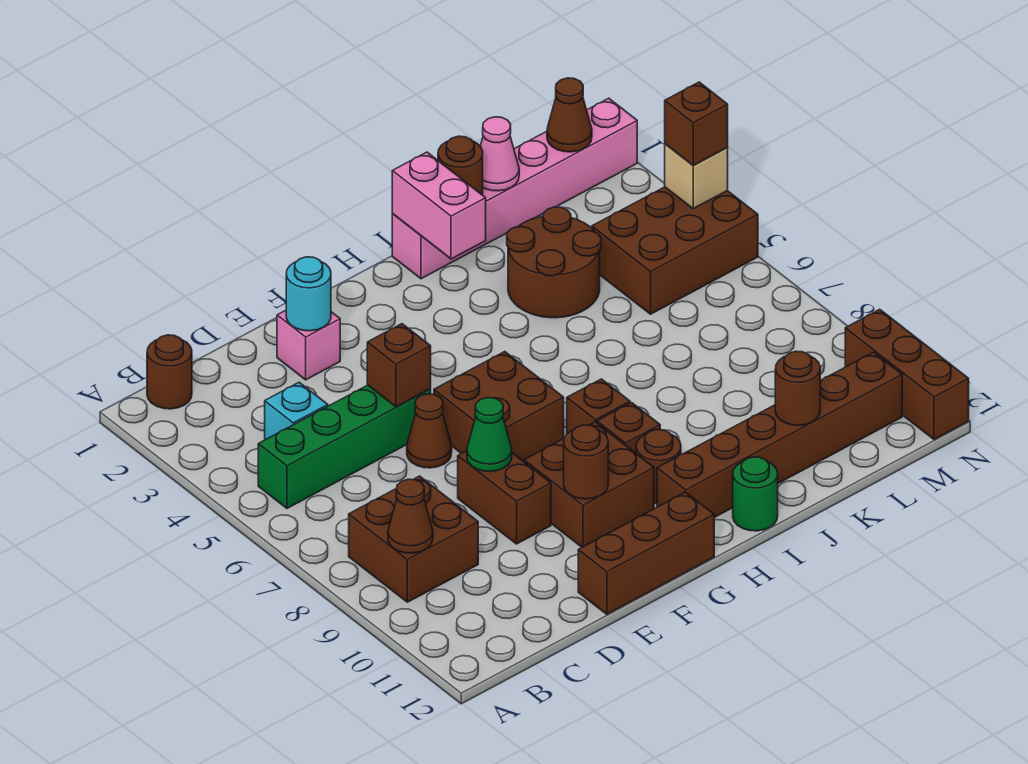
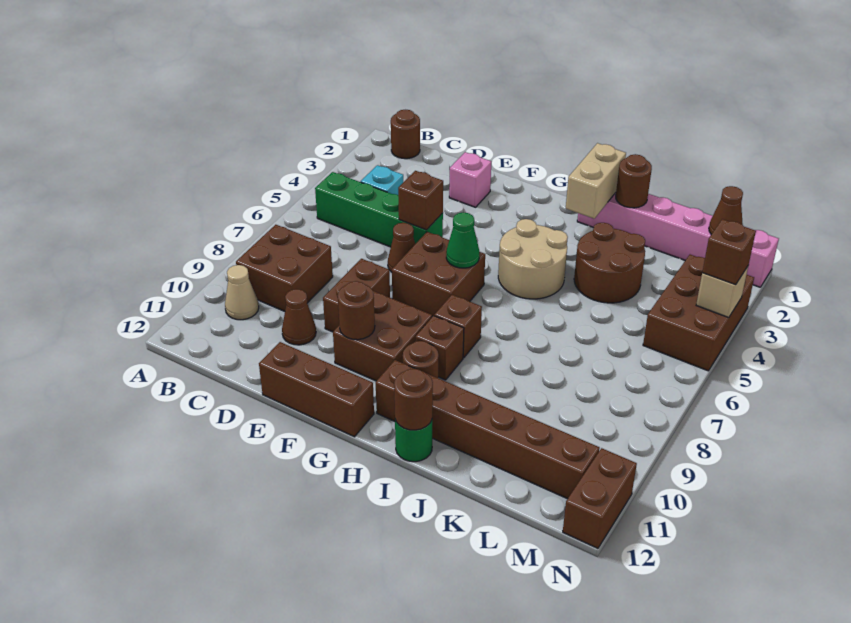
brown 1x1 cone [388,479,433,553] -> brown 1x1 cone moved to [282,289,316,345]
none -> tan 1x1 cone [225,265,259,320]
cyan 1x1 round brick [286,257,331,331] -> none
green 1x1 cone [467,398,512,472] -> green 1x1 cone moved to [446,212,479,268]
none -> tan 2x2 round brick [498,219,568,299]
pink 1x2 brick [392,152,486,259] -> tan 1x2 brick [566,143,626,219]
pink 1x1 cone [480,117,519,191] -> none
brown 1x1 round brick [775,351,820,425] -> brown 1x1 round brick moved to [394,369,433,430]
brown 2x3 brick [592,187,758,314] -> brown 2x3 brick turned to [643,255,754,371]
brown 1x3 brick [845,309,969,440] -> brown 1x2 brick [563,448,637,548]

